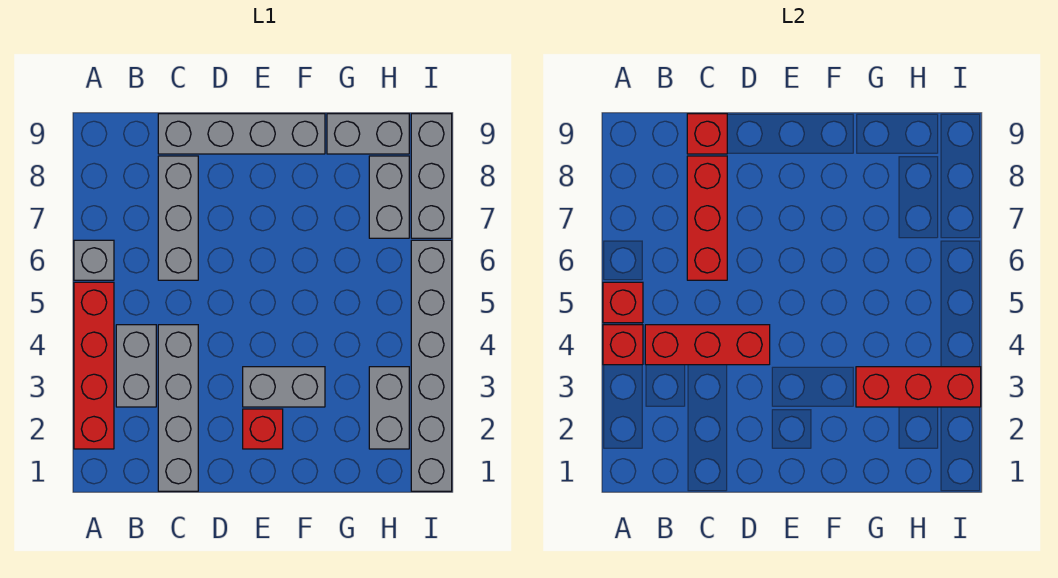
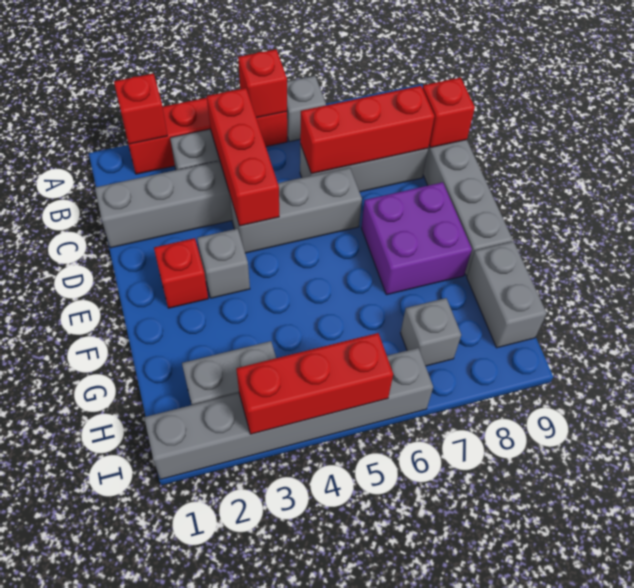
red 1x1 brick [603,325,643,365] -> red 1x1 brick moved to [114,74,168,144]
grey 1x2 brick [243,367,325,407] -> grey 1x1 brick [197,229,250,298]
none -> purple 2x2 brick [361,182,472,295]
red 1x3 brick [856,367,981,407] -> red 1x3 brick turned to [236,333,393,434]
grey 1x2 brick [369,156,409,238] -> grey 1x1 brick [401,298,461,366]
grey 1x3 brick [411,114,452,238] -> grey 1x3 brick moved to [230,167,362,253]

